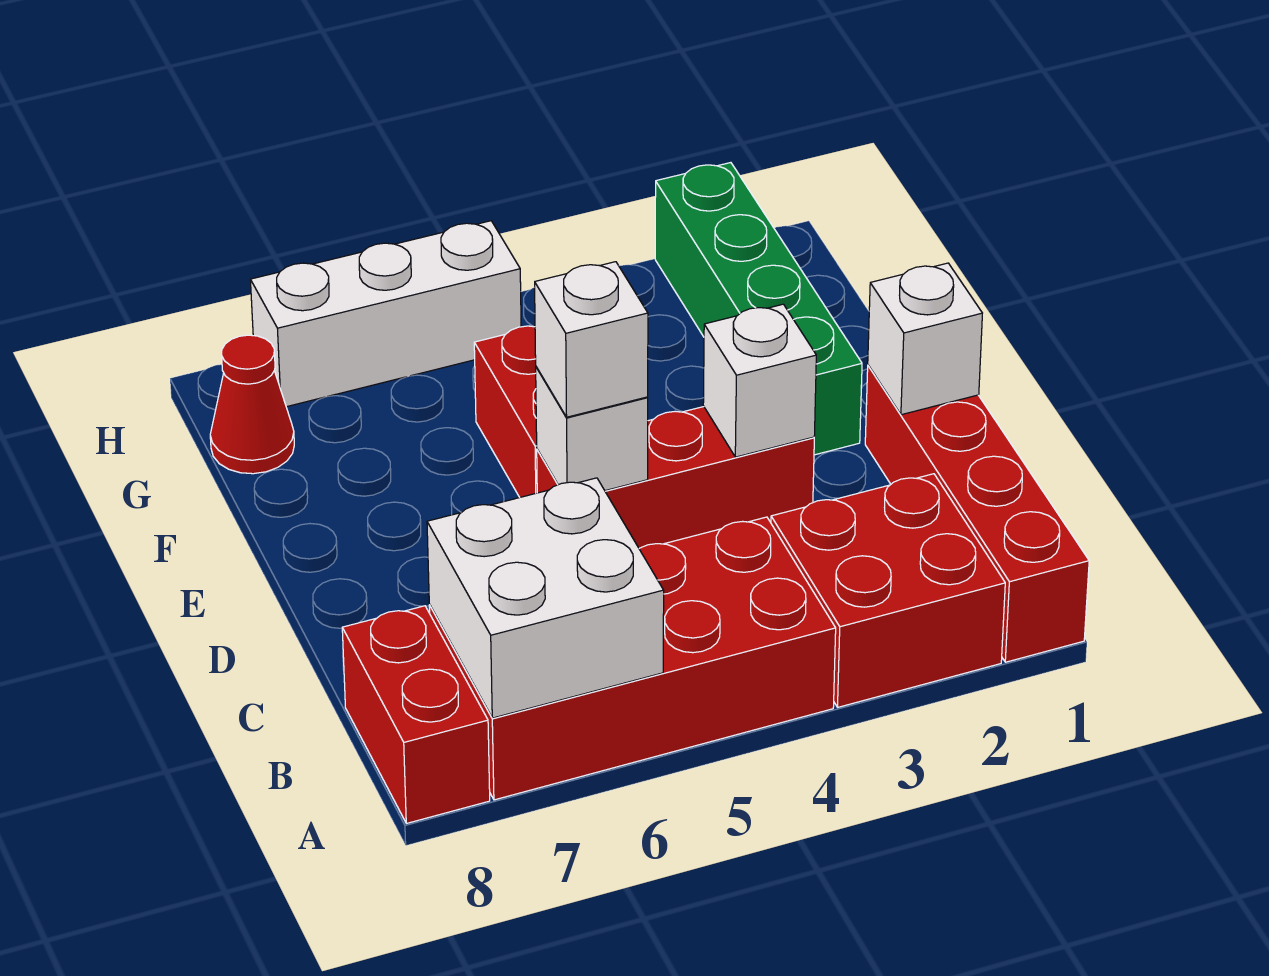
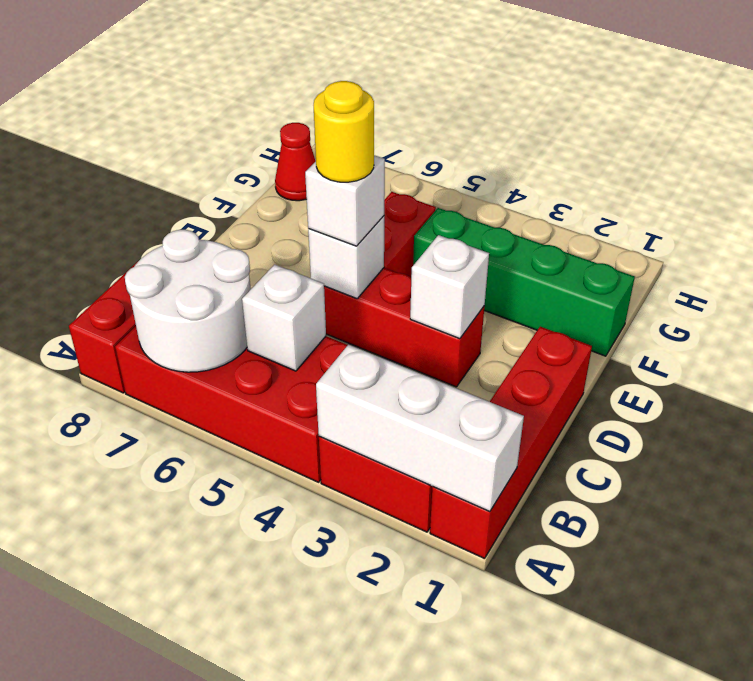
white 2x2 brick [427,478,664,718] -> white 2x2 round brick [125,230,251,372]
white 1x1 brick [868,263,982,415] -> white 1x1 brick moved to [242,265,326,371]
none -> yellow 1x1 round brick [314,81,374,182]
green 1x4 brick [655,163,862,455] -> green 1x4 brick turned to [413,208,635,356]
white 1x3 brick [250,221,521,407] -> white 1x3 brick moved to [316,345,524,512]

